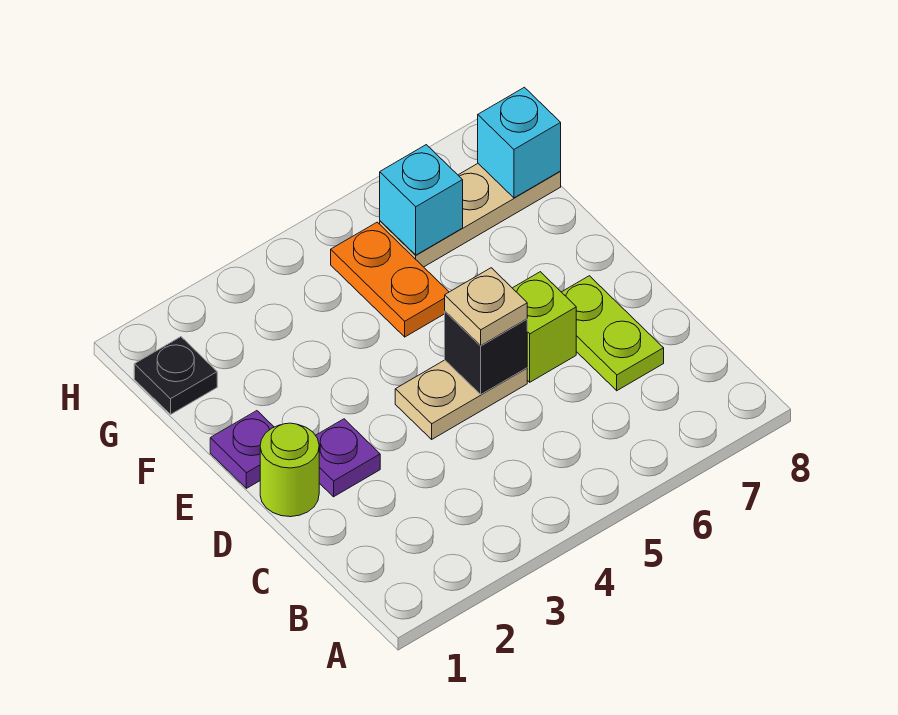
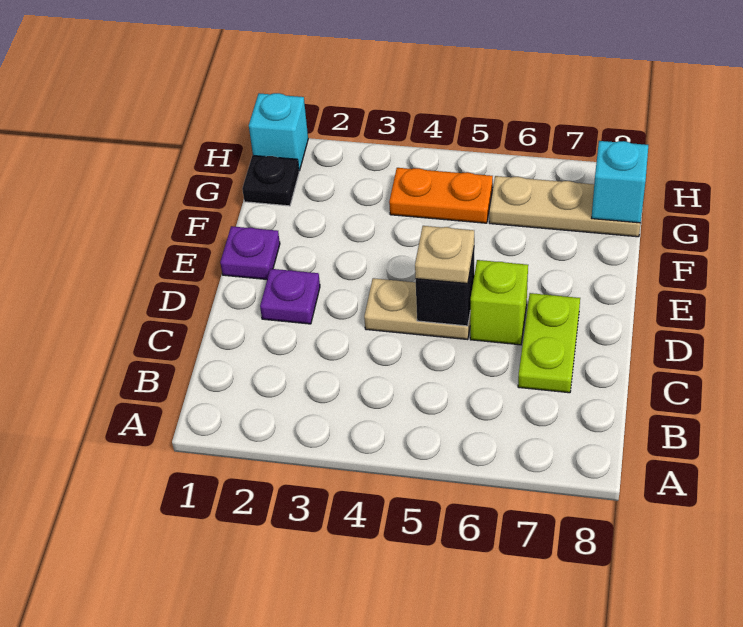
lime 1x1 round brick [260,423,319,517] -> none
orange 1x2 plate [331,222,449,337] -> orange 1x2 plate turned to [389,168,493,223]
cyan 1x1 brick [380,145,463,255] -> cyan 1x1 brick moved to [249,93,308,171]

